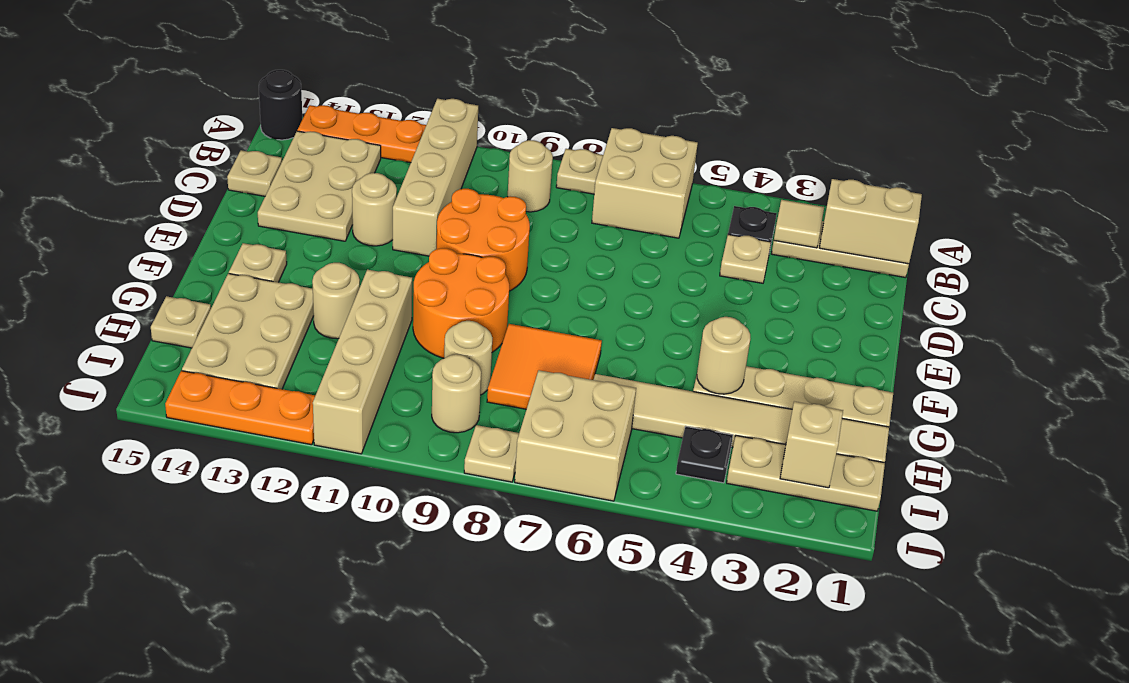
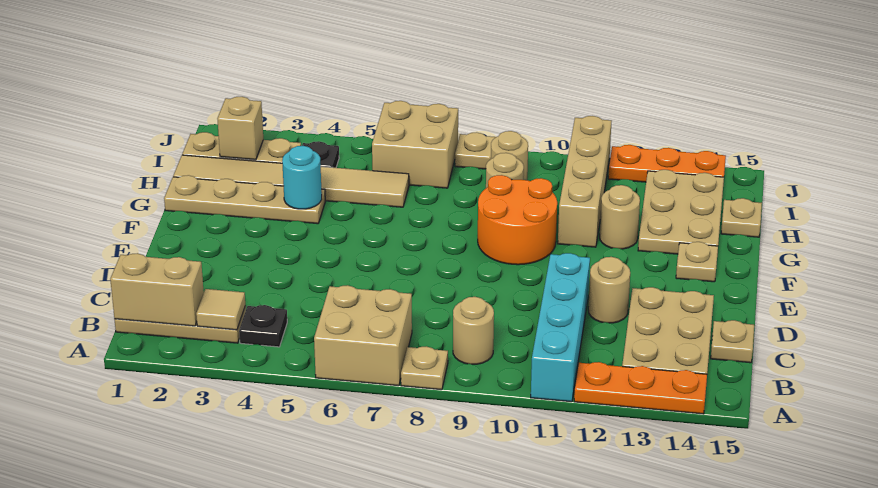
tan 1x4 brick [393,99,478,256] -> cyan 1x4 brick [531,253,590,402]
black 1x1 round brick [259,70,302,140] -> none
tan 1x1 plate [720,235,771,283] -> none
orange 2x2 round brick [437,189,530,291] -> none
tan 1x1 round brick [697,317,750,394] -> cyan 1x1 round brick [282,146,322,209]
orange 2x2 tile [487,324,602,409] -> none

